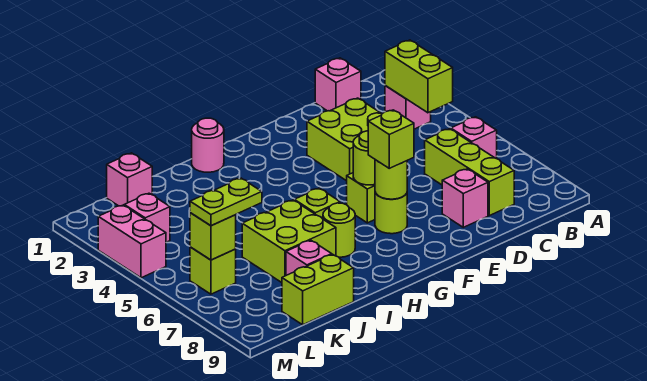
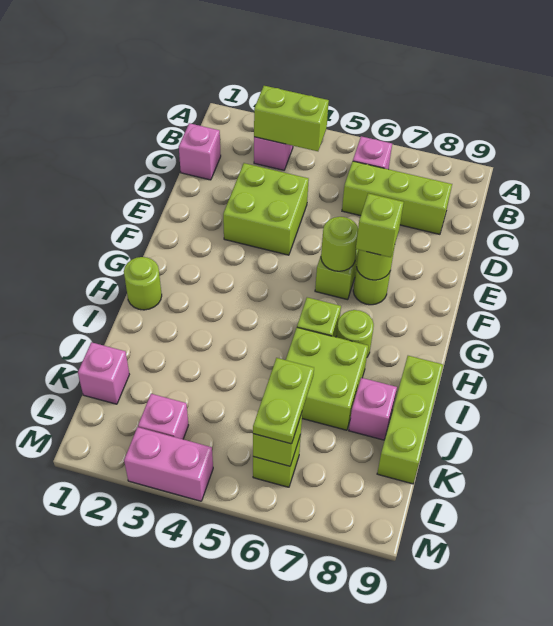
pink 1x1 brick [442,169,488,227] -> none
pink 1x1 round brick [192,118,224,172] -> lime 1x1 round brick [124,257,162,310]
lime 1x2 brick [282,254,354,325] -> lime 1x3 brick [377,356,443,484]

